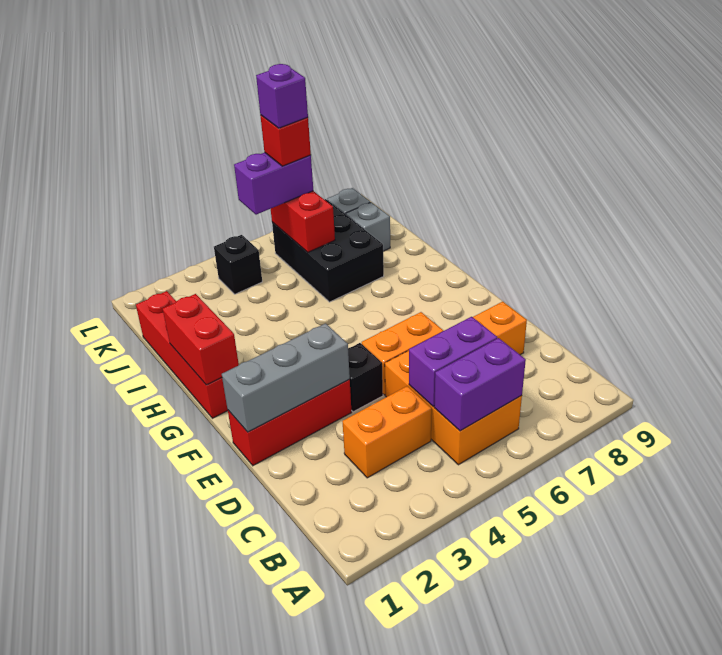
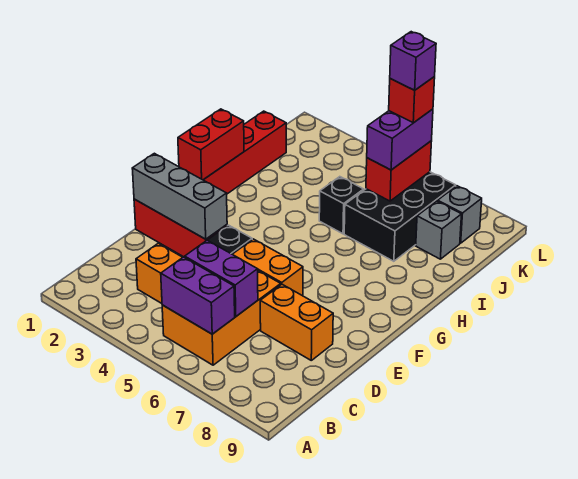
black 1x1 brick [214,235,262,294] -> black 1x1 brick moved to [319,177,364,234]
purple 1x2 brick [234,153,313,215] -> purple 1x2 brick turned to [367,109,433,170]

